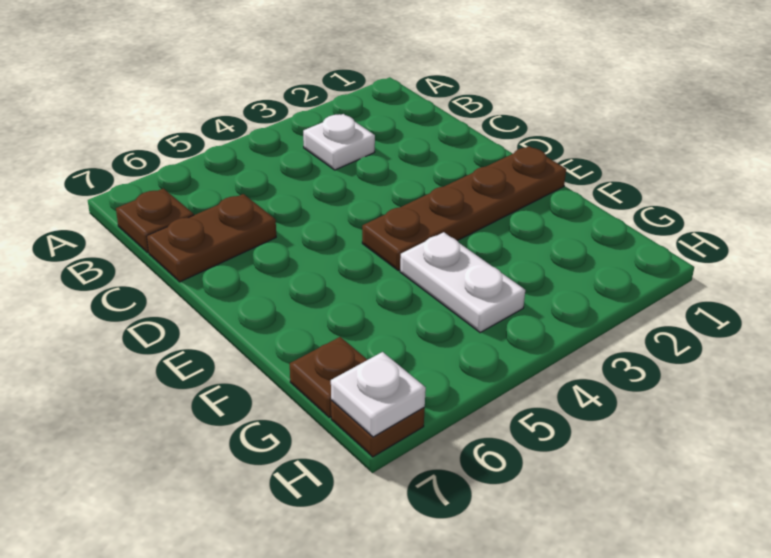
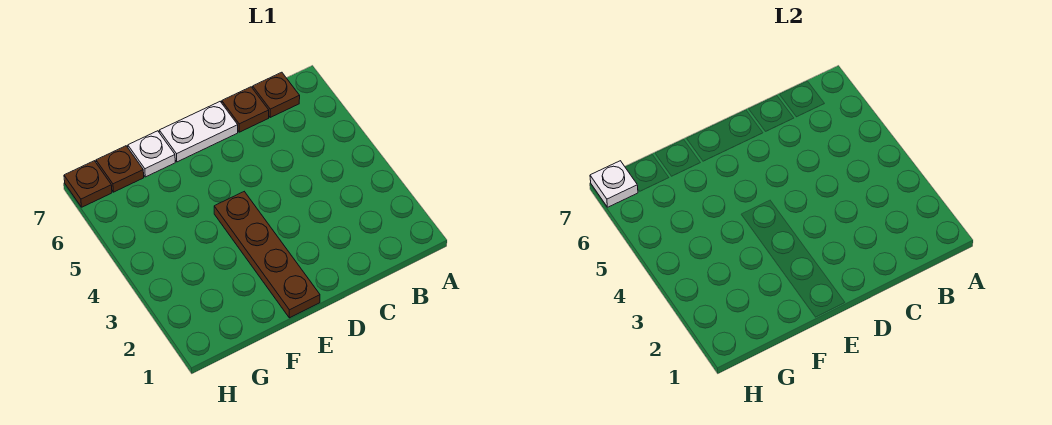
white 1x1 plate [303,114,375,170] -> white 1x1 plate moved to [128,131,175,177]
brown 1x2 plate [147,194,276,282] -> brown 1x1 plate [222,87,269,132]
white 1x2 plate [400,232,525,333] -> white 1x2 plate moved to [159,102,238,162]

